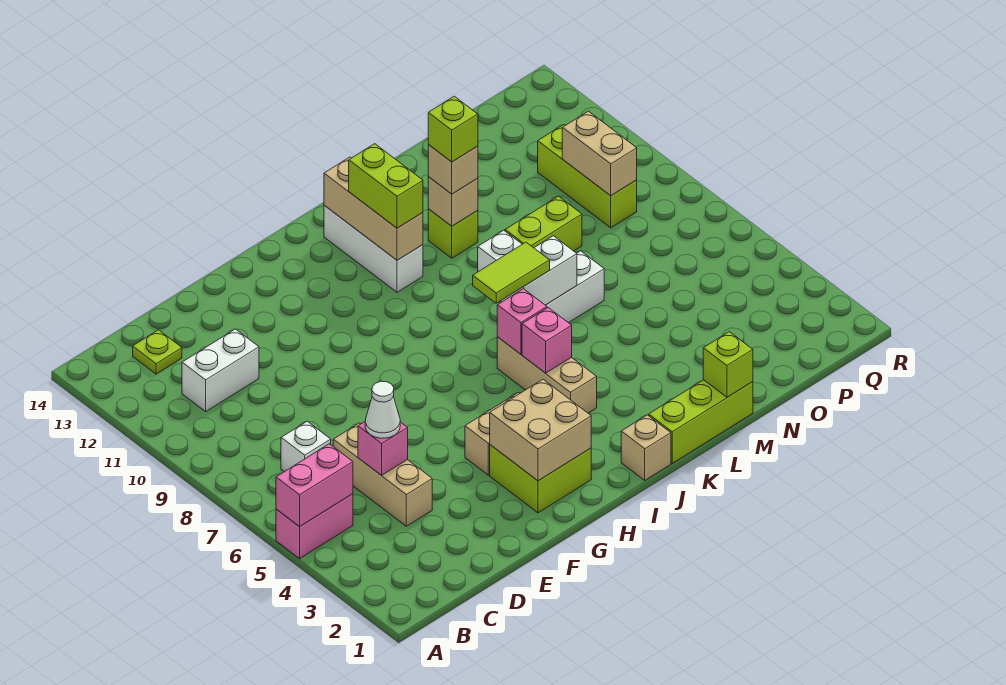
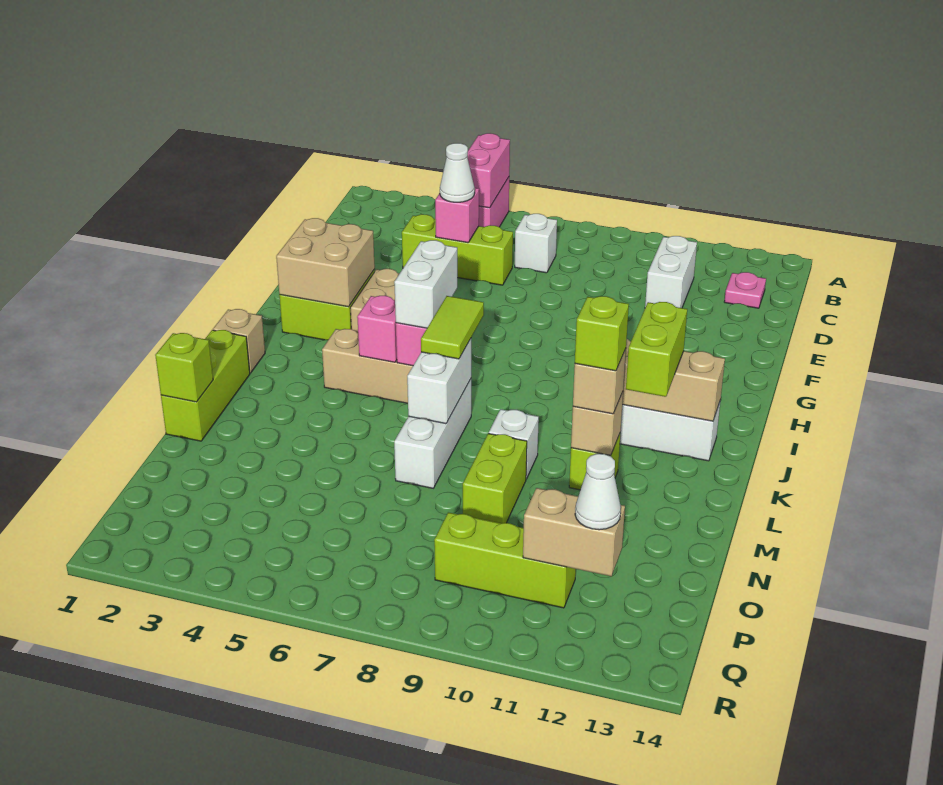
lime 1x1 plate [133,330,182,374] -> pink 1x1 plate [724,272,766,308]
tan 1x3 brick [333,423,432,526] -> lime 1x3 brick [402,214,513,285]
none -> white 1x2 brick [394,240,457,328]
lime 1x2 brick [349,144,423,228] -> lime 1x2 brick turned to [626,302,687,397]
tan 1x2 brick [562,111,637,196] -> tan 1x2 brick moved to [523,488,625,576]
none -> white 1x1 cone [575,454,621,530]

